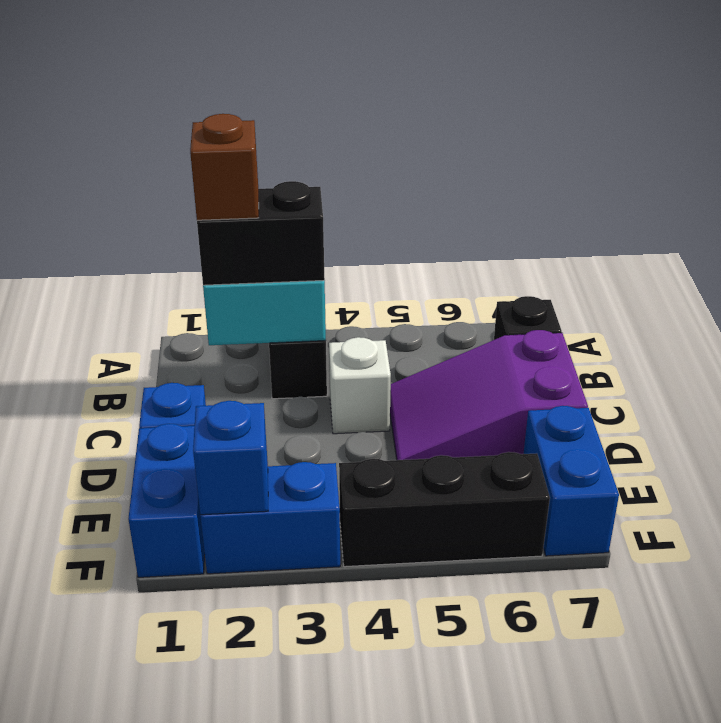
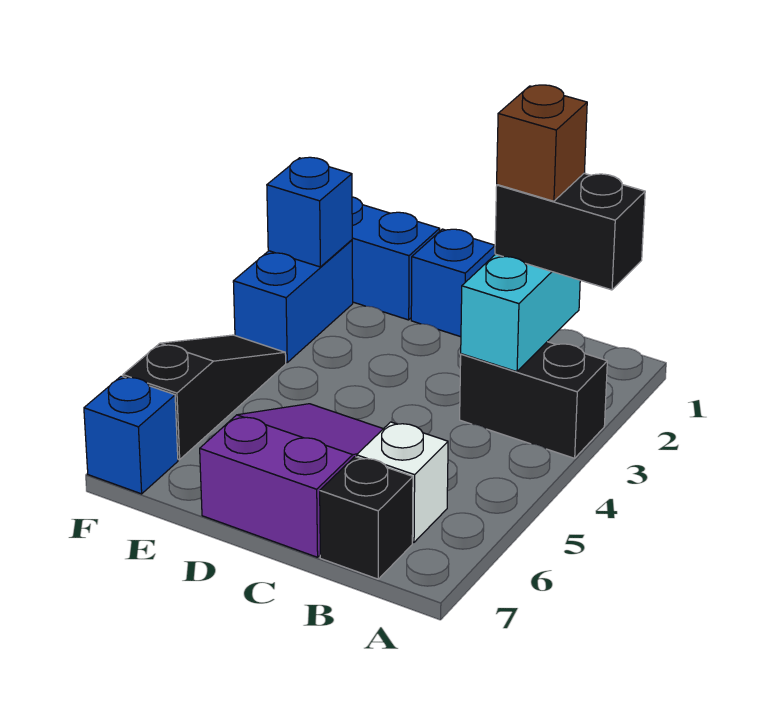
black 1x2 brick [197,181,325,285] -> black 1x2 brick turned to [495,173,645,290]
white 1x1 brick [329,337,391,434] -> white 1x1 brick moved to [357,422,448,542]
blue 1x2 brick [524,406,619,556] -> blue 1x1 brick [84,376,178,494]
black 1x3 brick [339,452,550,567] -> black 1x3 slope [123,335,286,460]

